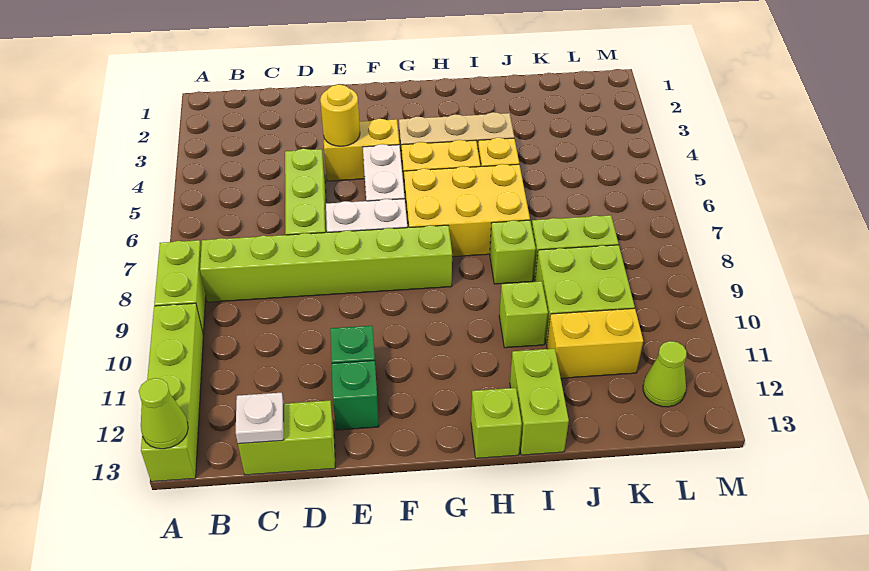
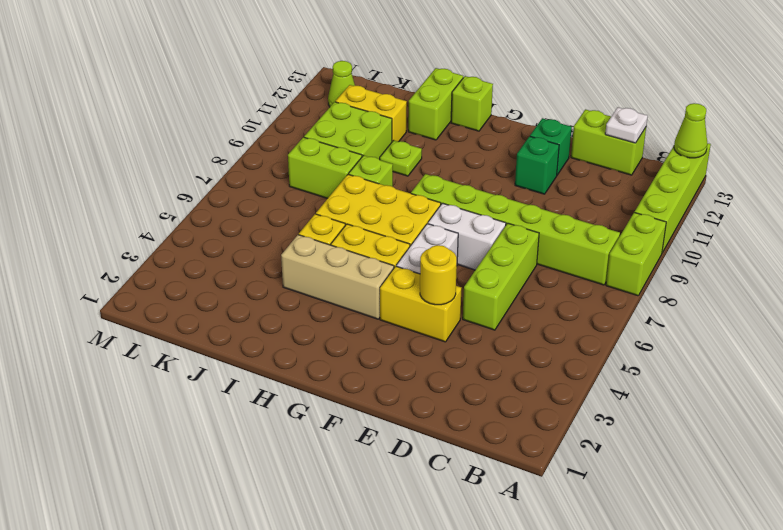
lime 1x1 brick [499,281,548,348] -> lime 1x1 plate [380,140,422,176]

